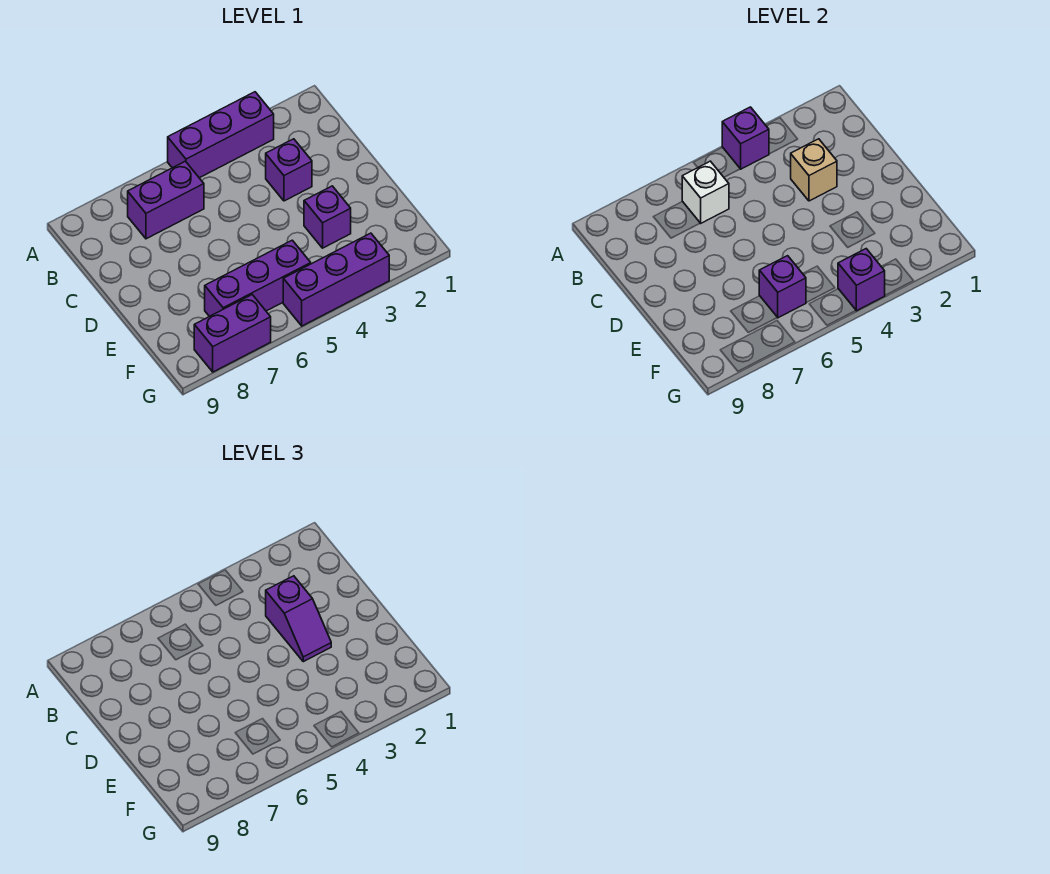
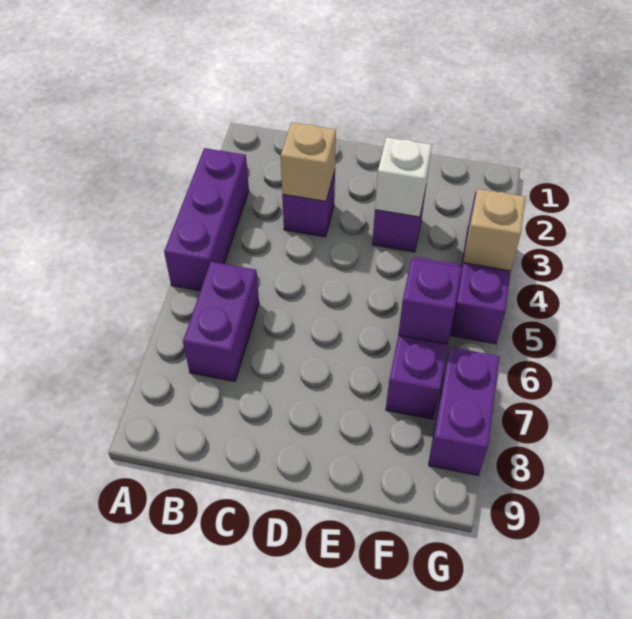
purple 1x1 brick [722,107,769,169] -> none
white 1x1 brick [682,161,729,223] -> white 1x1 brick moved to [375,137,432,217]
purple 1x2 slope [266,576,331,662] -> none
purple 1x1 brick [838,249,885,311] -> tan 1x1 brick [464,189,526,271]

